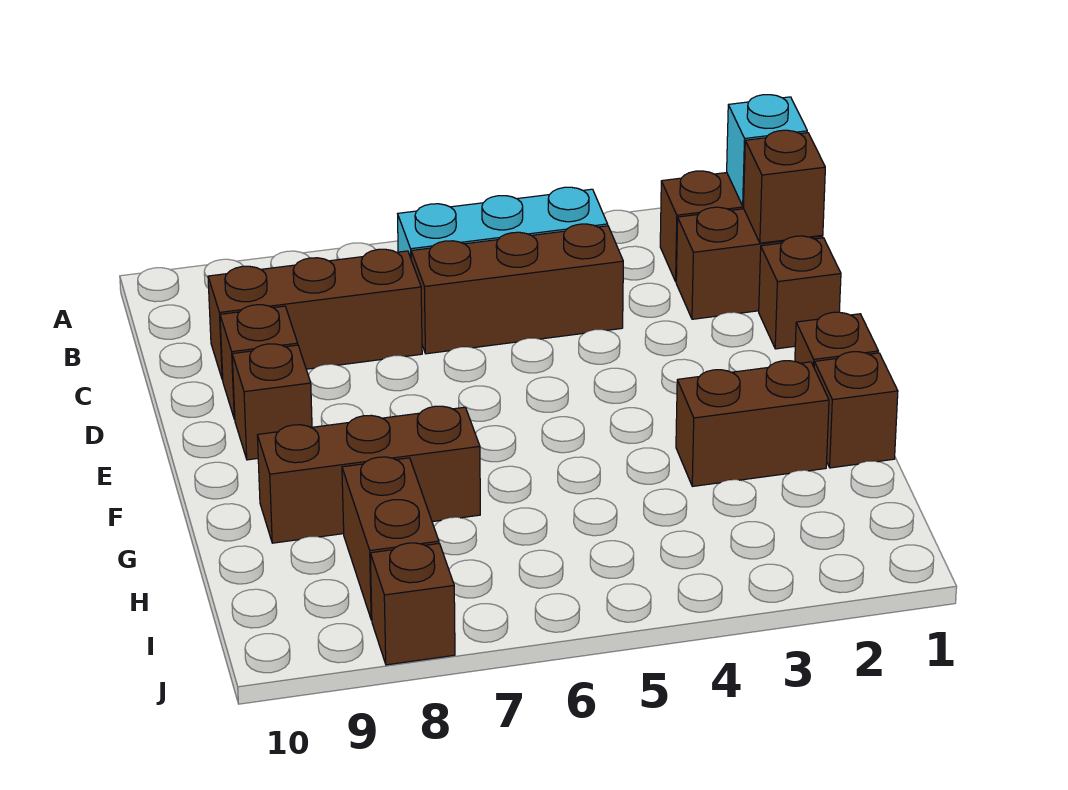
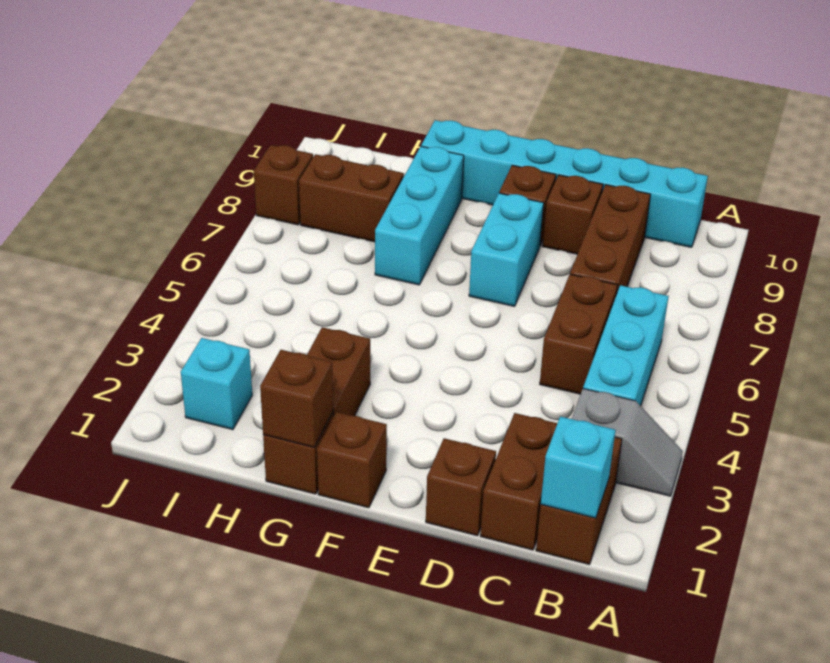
none -> grey 1x2 slope [572,389,683,496]
none -> cyan 1x6 brick [421,120,708,247]
brown 1x1 brick [744,130,825,243] -> brown 1x1 brick moved to [260,350,333,447]
brown 1x3 brick [411,224,623,354] -> brown 1x2 brick [540,274,617,394]
none -> cyan 1x2 brick [469,193,544,306]
brown 1x3 brick [257,406,480,543] -> cyan 1x3 brick [375,146,464,285]
none -> cyan 1x1 brick [181,338,252,430]

